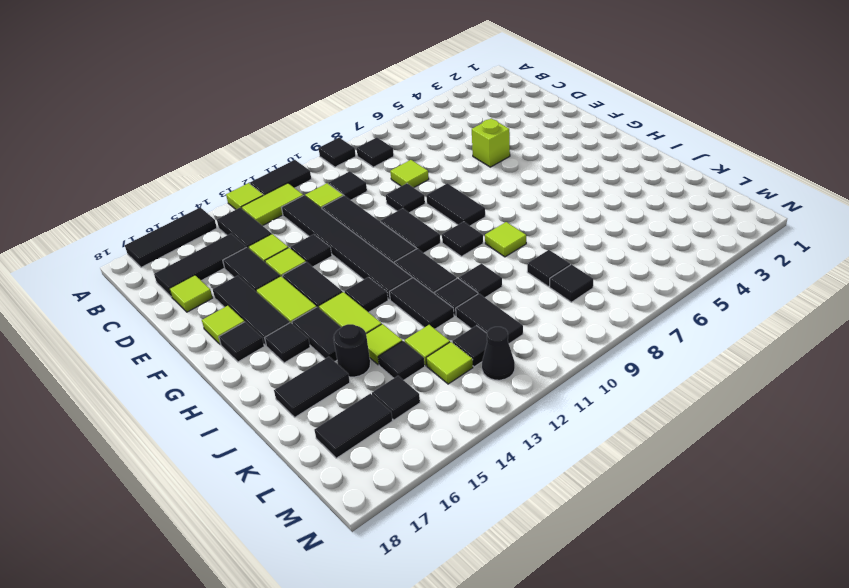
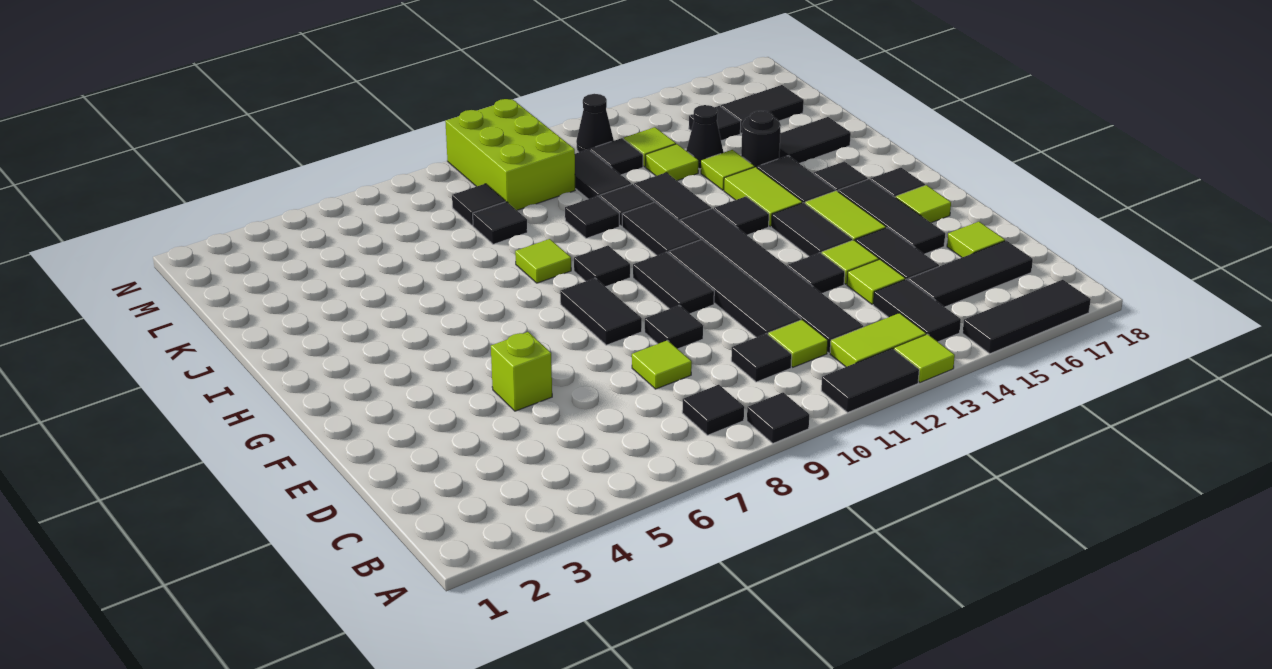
black 1x1 tile [378,341,425,380] -> black 1x1 cone [686,105,724,169]
none -> lime 2x3 brick [445,99,575,210]

